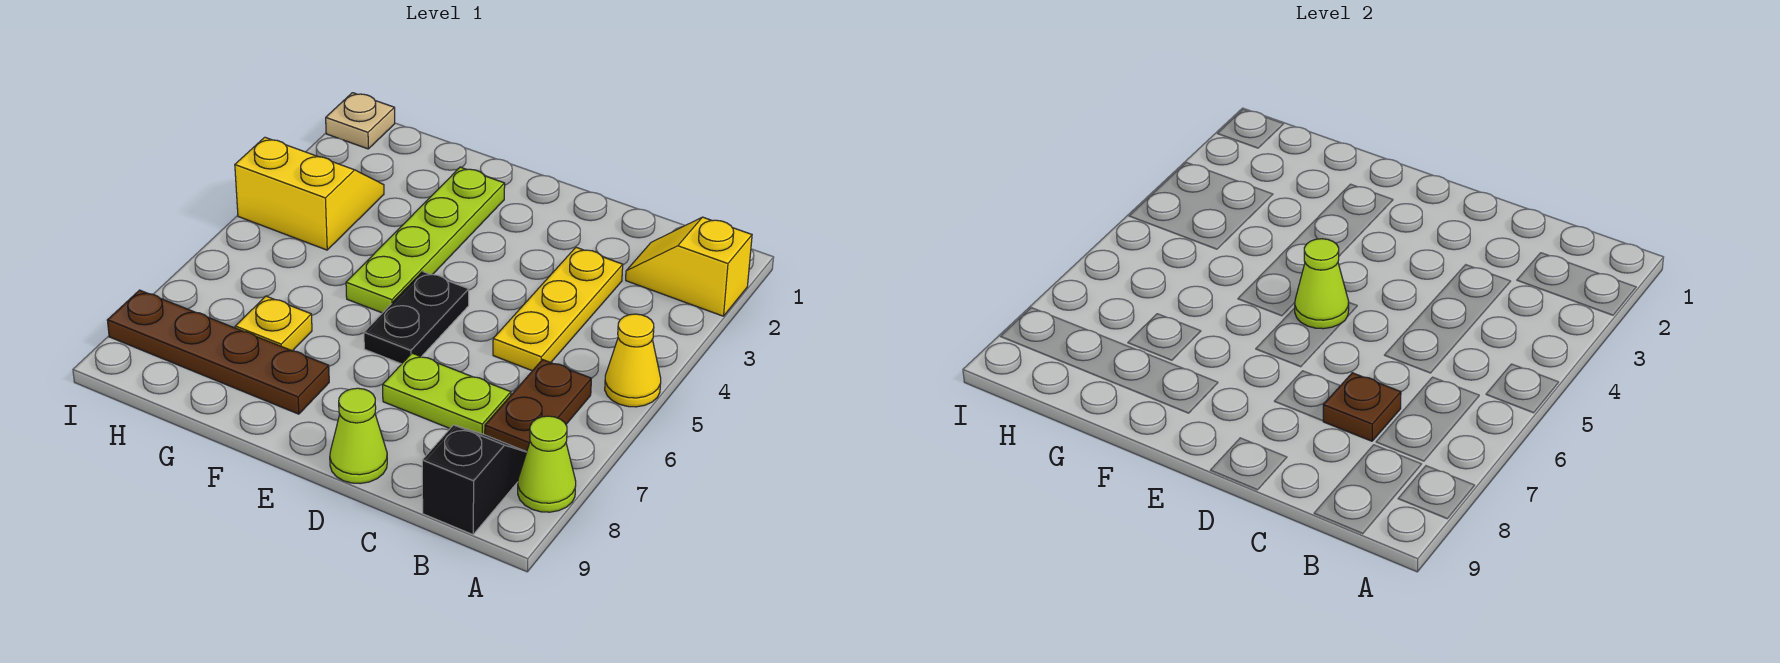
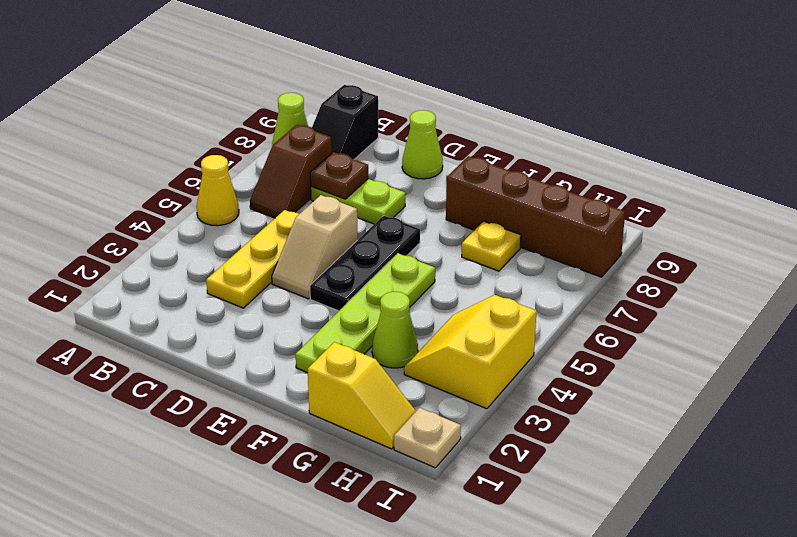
yellow 1x2 slope [626,217,752,316] -> yellow 1x2 slope moved to [308,342,416,449]
brown 1x2 plate [485,360,591,452] -> brown 1x2 slope [250,125,332,218]
none -> tan 1x2 slope [272,195,358,299]
black 1x2 plate [364,271,469,364] -> black 1x3 plate [310,216,420,311]
lime 1x1 cone [1295,239,1349,329] -> lime 1x1 cone moved to [372,292,418,368]
brown 1x4 plate [107,290,329,414] -> brown 1x4 brick [446,156,625,277]
yellow 2x2 slope [235,137,384,250] -> yellow 2x2 slope turned to [404,295,536,409]

